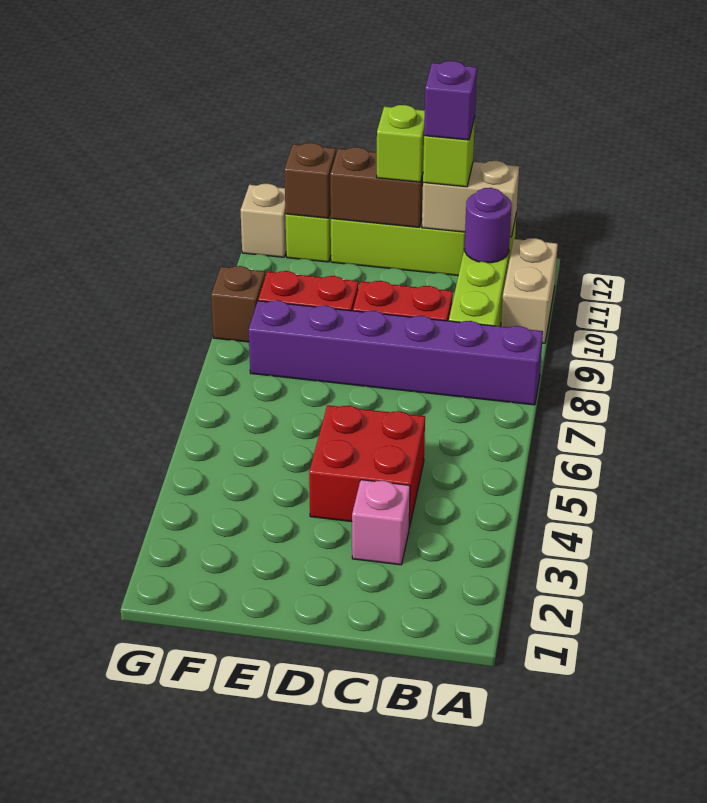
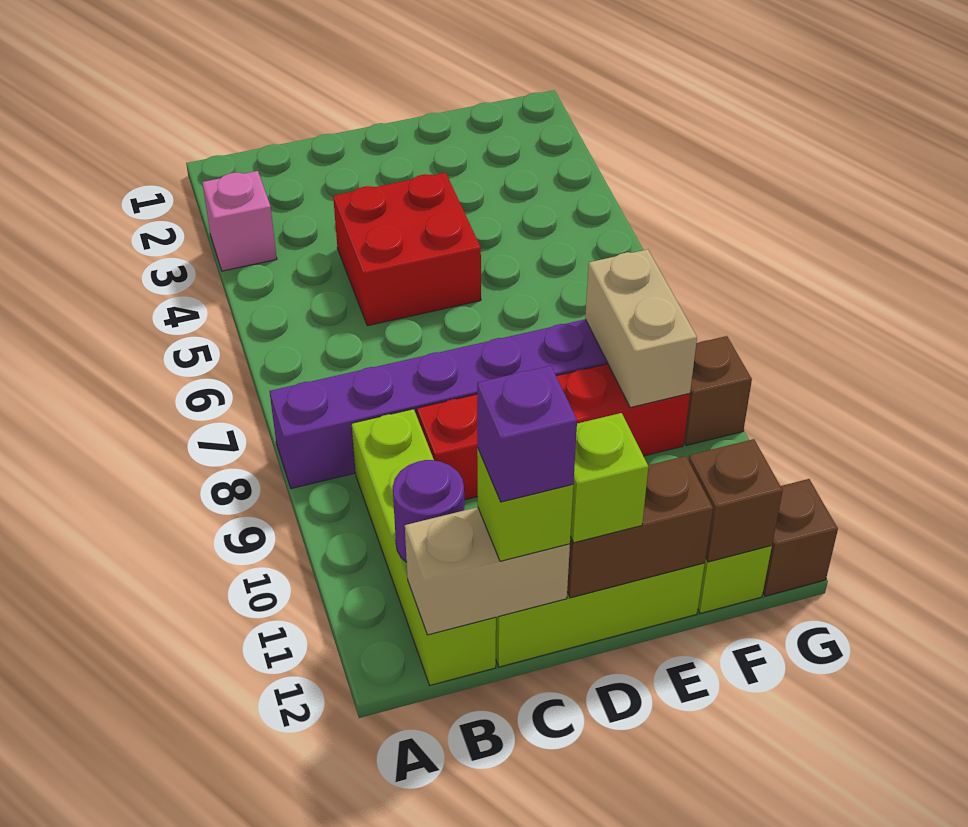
tan 1x2 brick [501,238,558,343] -> tan 1x2 brick moved to [585,249,697,407]
pink 1x1 brick [352,480,410,565] -> pink 1x1 brick moved to [202,171,277,271]
tan 1x1 brick [241,184,286,257] -> brown 1x1 brick [763,479,838,596]

